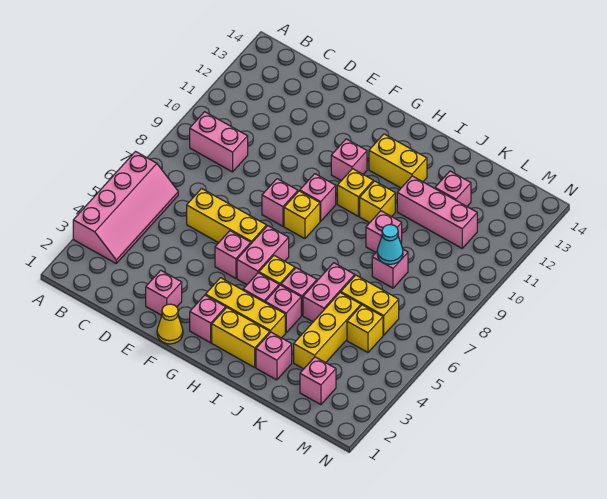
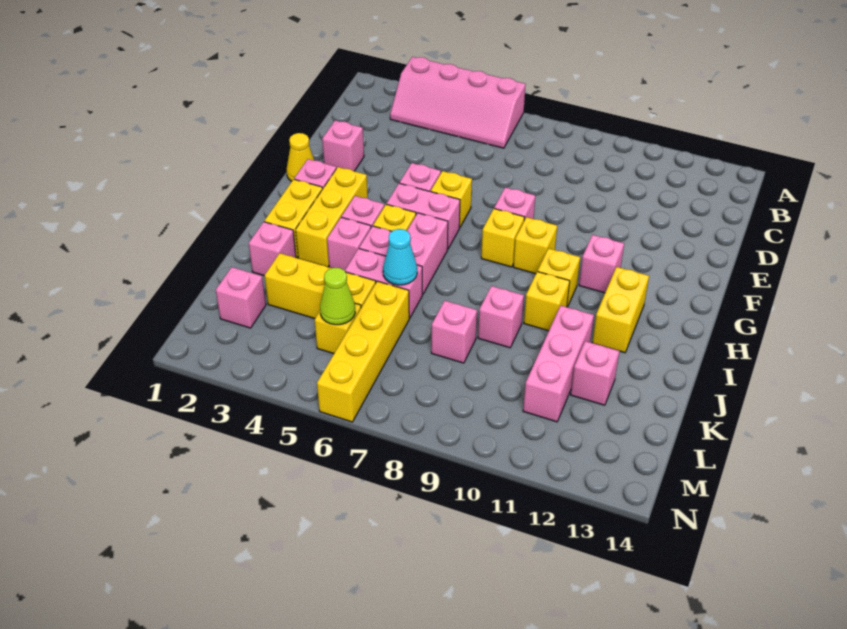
pink 1x2 brick [190,112,248,172] -> pink 1x2 brick moved to [407,213,448,295]
yellow 1x3 brick [187,189,267,243] -> yellow 1x1 brick [431,171,472,228]
pink 1x1 brick [300,174,336,221] -> yellow 1x1 brick [513,217,557,274]
yellow 1x2 brick [341,275,399,335] -> yellow 1x4 brick [317,281,409,422]
cyan 1x1 cone [377,225,403,264] -> cyan 1x1 cone moved to [383,229,417,285]
none -> lime 1x1 cone [320,268,355,325]

